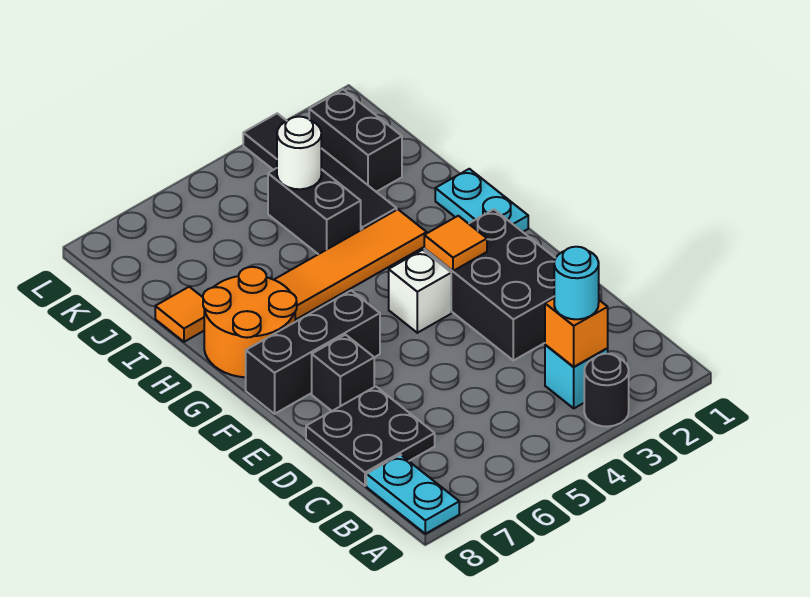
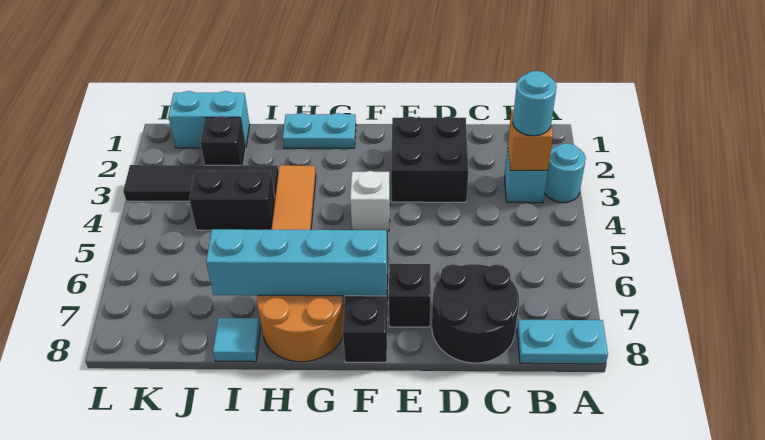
black 1x1 round brick [584,354,629,426] -> cyan 1x1 round brick [545,143,586,203]
black 2x2 plate [306,386,435,486] -> black 2x2 round brick [432,264,519,363]
black 2x3 brick [424,210,556,360] -> black 2x2 brick [391,116,468,202]
orange 1x1 tile [424,216,487,271] -> none
none -> cyan 1x4 brick [206,229,387,296]
orange 1x1 tile [155,287,204,342] -> cyan 1x1 tile [213,318,260,362]
none -> cyan 1x2 brick [168,91,250,148]
black 1x2 brick [309,90,402,192] -> black 1x1 brick [200,116,246,165]
white 1x1 round brick [277,117,321,189] -> none

